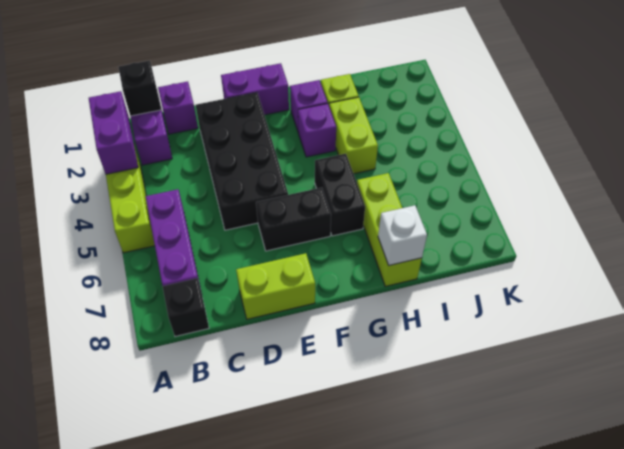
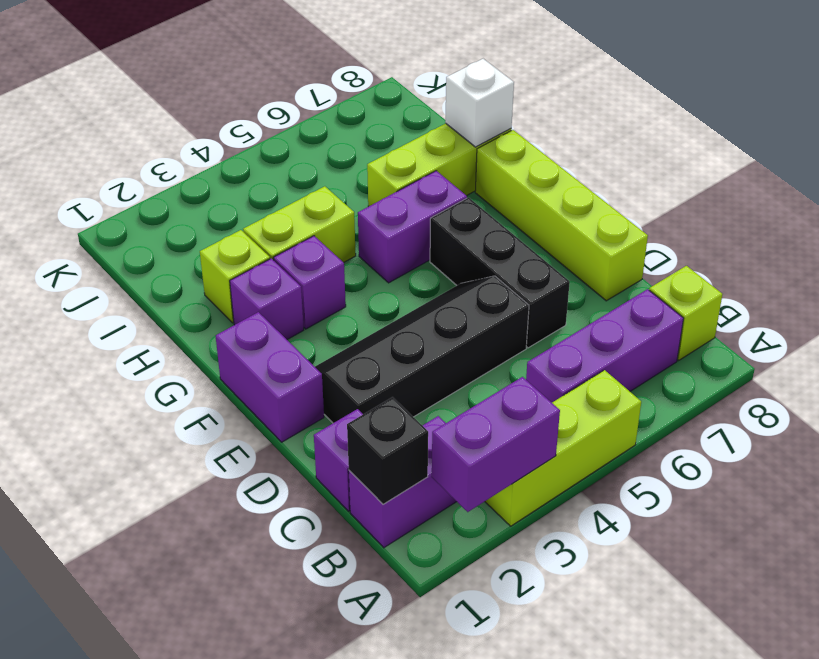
black 1x1 brick [163,278,209,337] -> lime 1x1 brick [649,266,722,360]
black 2x4 brick [196,92,288,230] -> black 2x4 slope [315,276,529,423]
lime 1x2 brick [236,253,315,319] -> lime 1x4 brick [475,130,648,301]
black 1x2 brick [256,188,331,251] -> black 1x3 brick [430,198,570,348]
black 1x2 brick [315,154,365,236] -> purple 1x2 brick [358,171,467,283]

